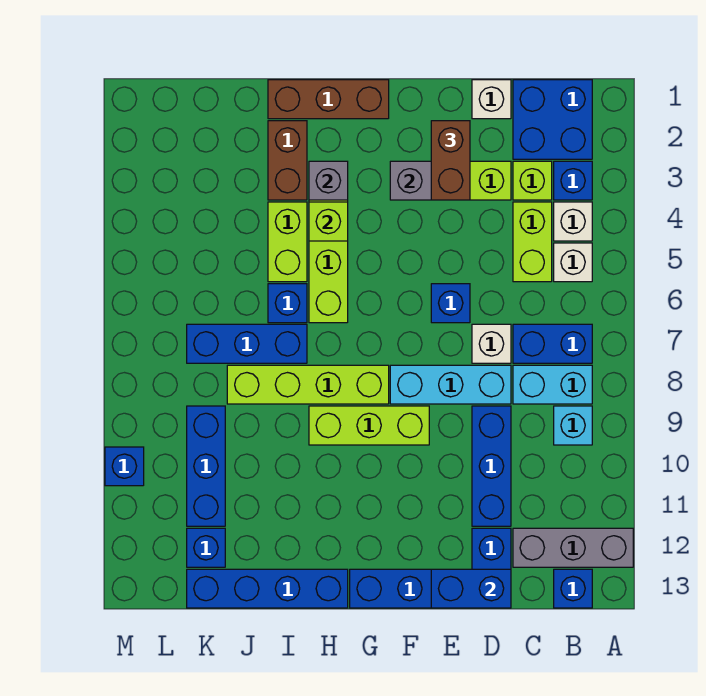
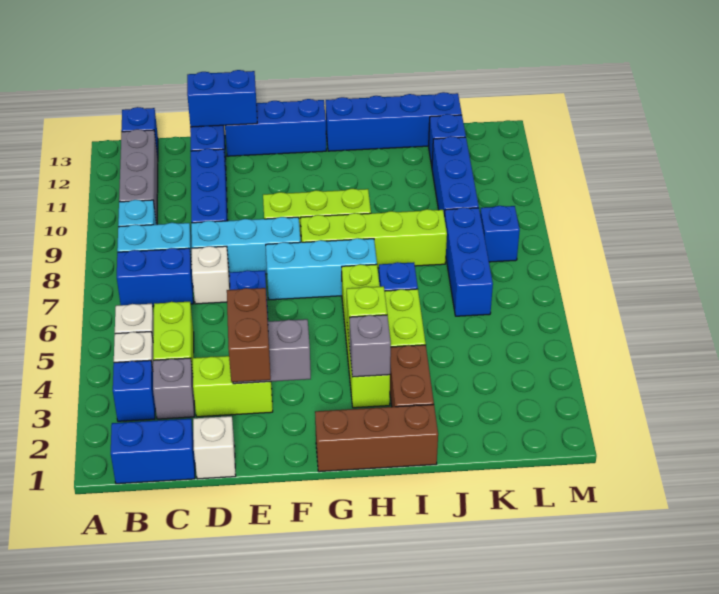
grey 1x3 brick [513,528,633,567] -> grey 1x3 brick turned to [119,129,158,225]
blue 2x2 brick [513,80,592,159] -> blue 1x2 brick [111,419,195,484]
lime 1x1 brick [513,161,552,200] -> grey 1x1 brick [153,358,194,419]
none -> cyan 1x3 brick [266,238,377,300]
blue 1x3 brick [187,324,307,363] -> blue 1x3 brick turned to [444,207,493,316]
blue 1x1 brick [105,447,144,486] -> blue 1x1 brick moved to [480,206,520,262]

